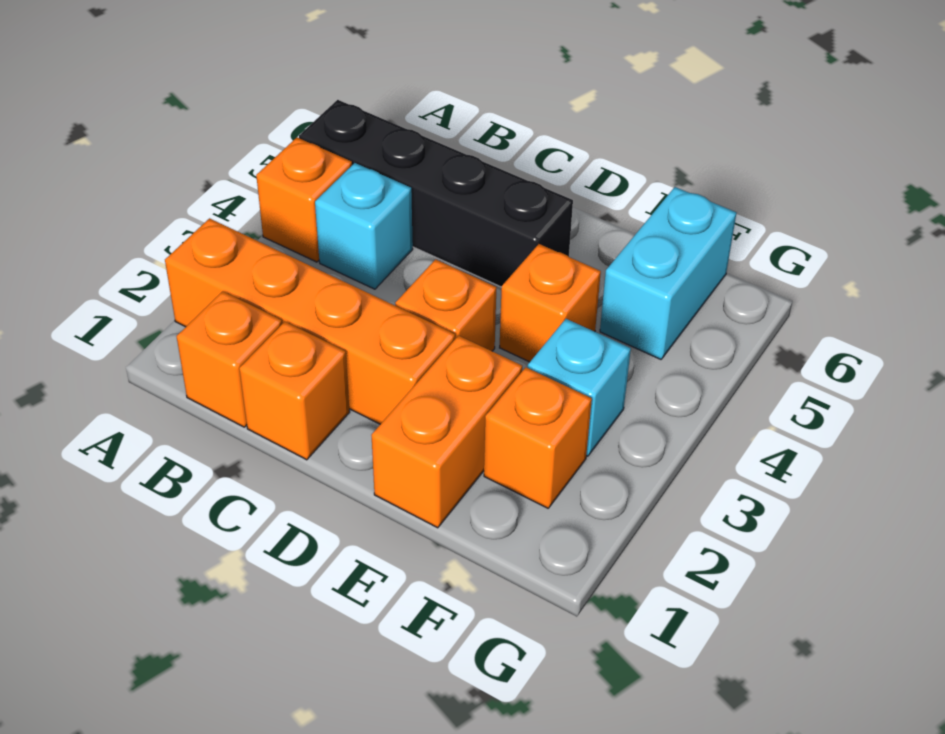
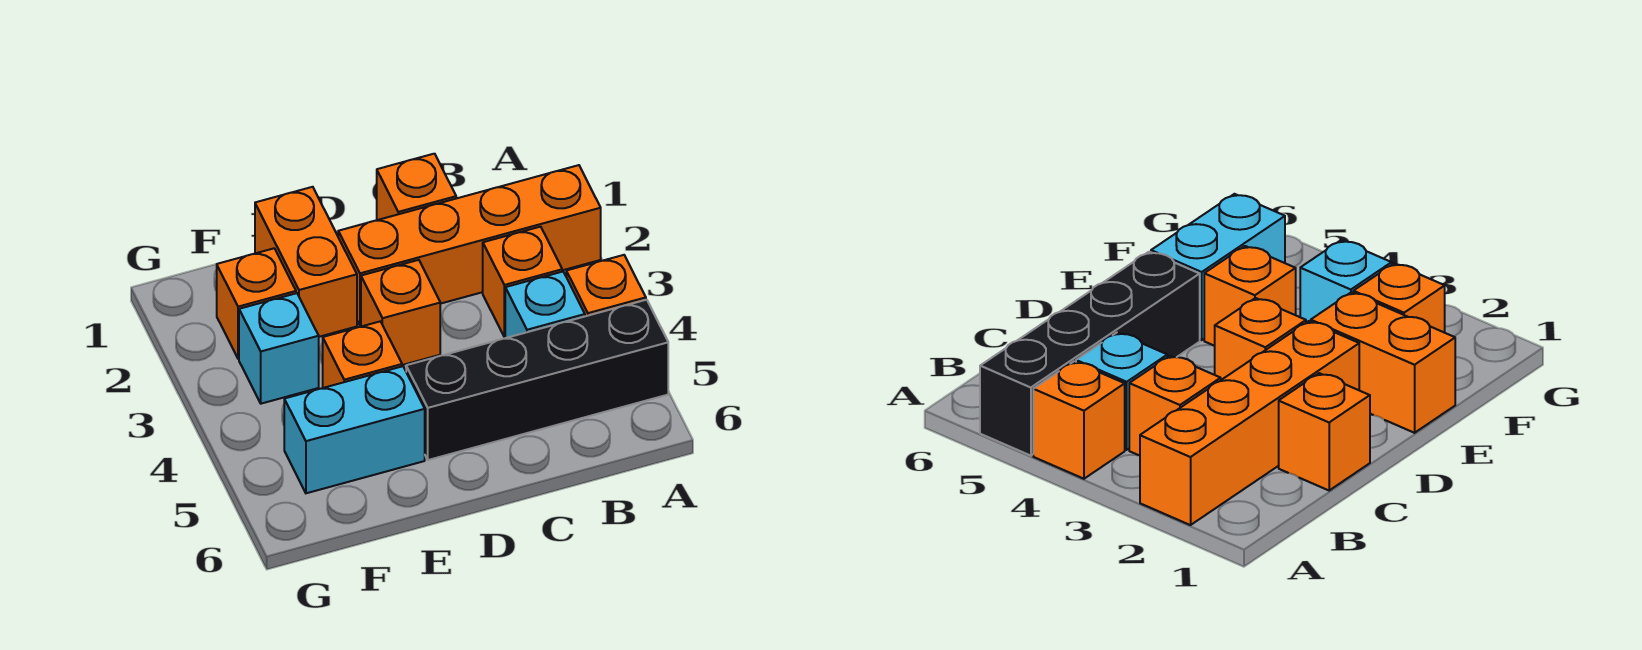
orange 1x1 brick [177,291,282,427] -> orange 1x1 brick moved to [483,227,562,337]
cyan 1x2 brick [600,187,736,359] -> cyan 1x2 brick turned to [284,366,425,493]

